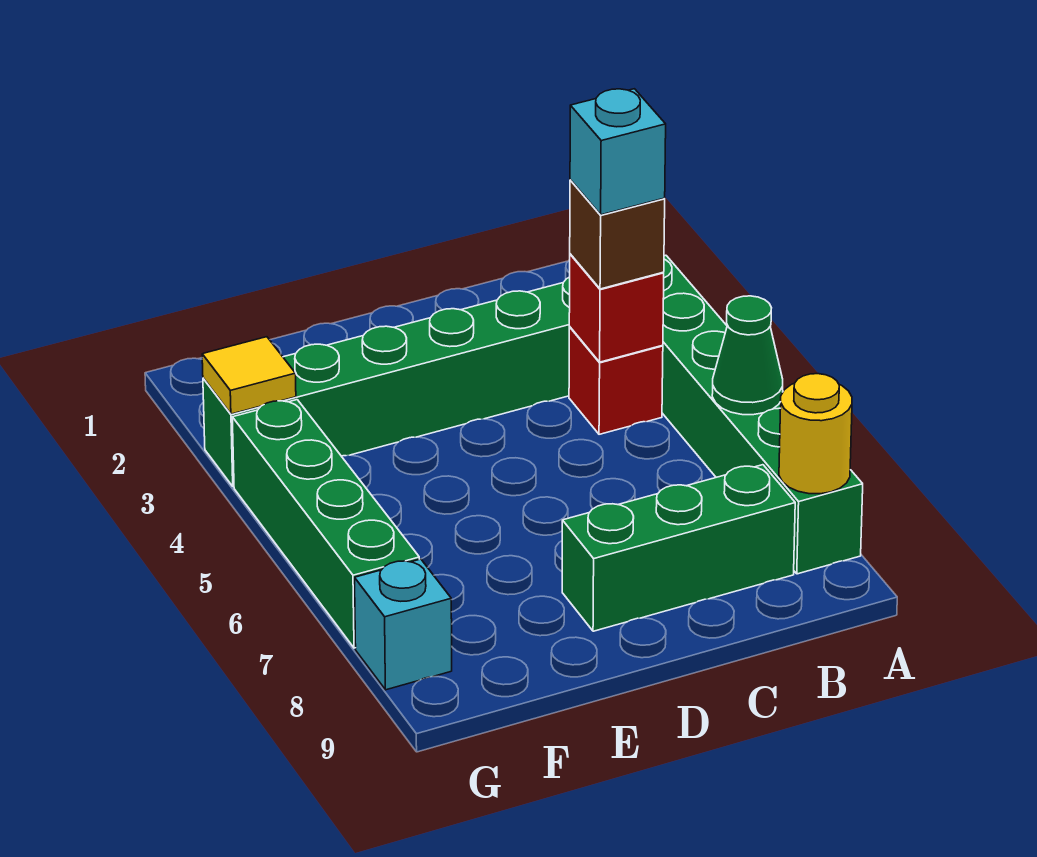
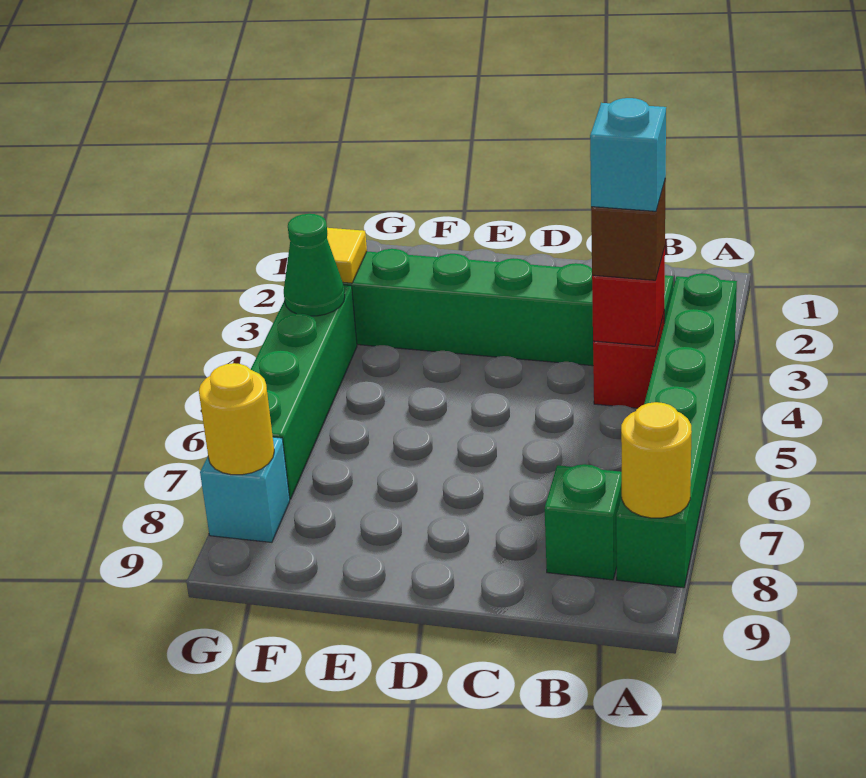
green 1x1 cone [712,296,783,415] -> green 1x1 cone moved to [284,214,345,316]
green 1x3 brick [562,465,795,631] -> green 1x1 brick [545,464,622,580]
none -> yellow 1x1 round brick [199,363,274,475]

